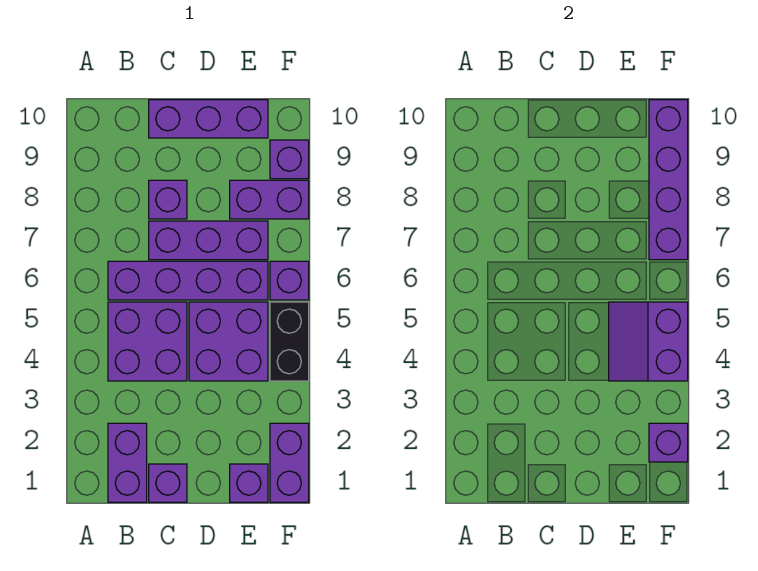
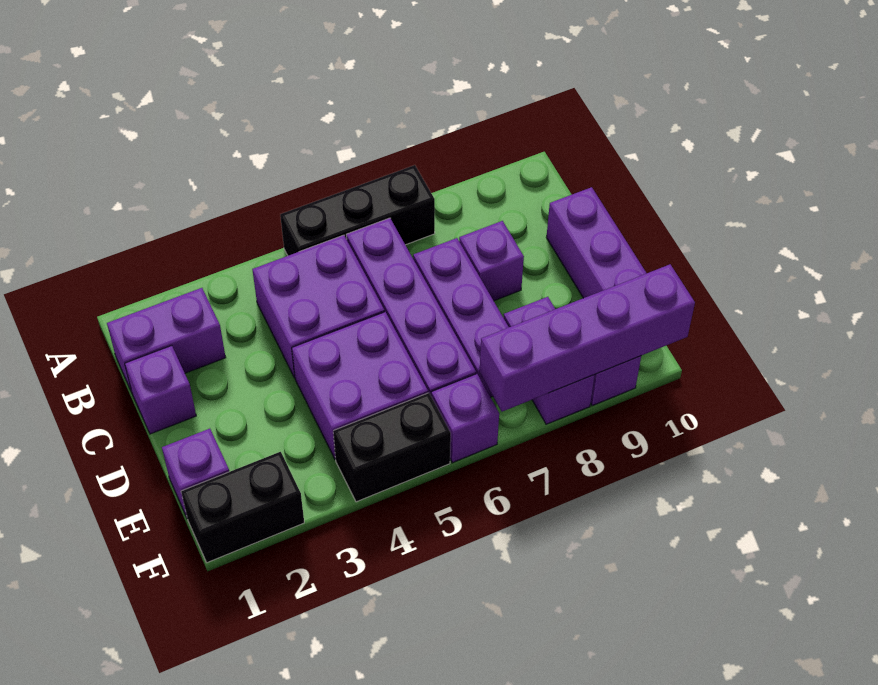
none -> black 1x3 brick [280,165,435,256]
purple 2x2 slope [609,302,688,381] -> none
purple 1x2 brick [270,423,309,502] -> black 1x2 brick [181,452,304,563]
purple 1x1 brick [649,423,688,462] -> none

